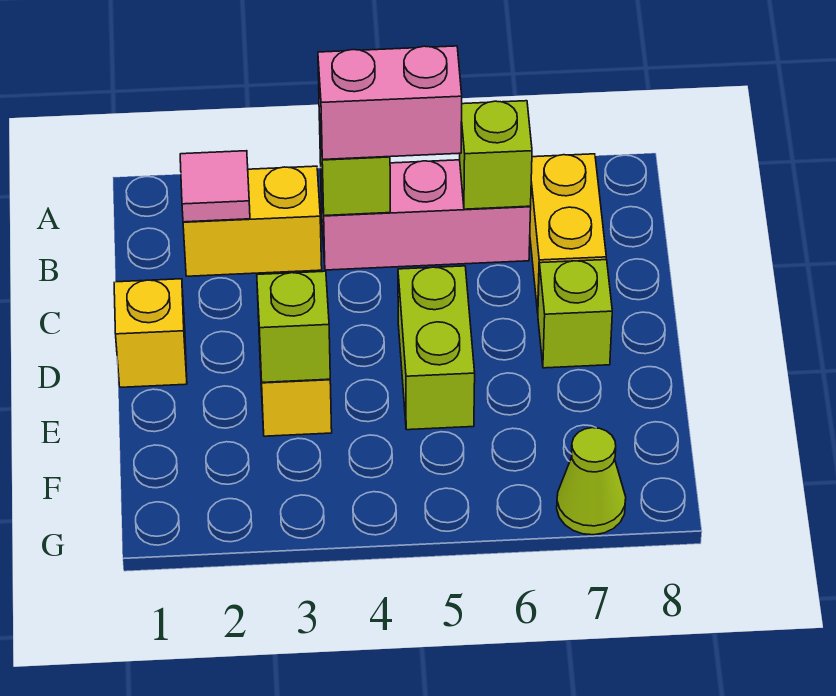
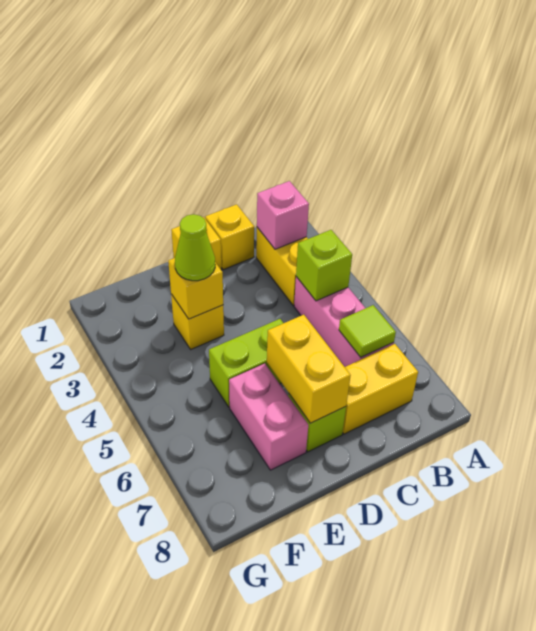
pink 1x1 tile [180,151,250,222] -> pink 1x1 brick [257,181,309,249]
pink 1x2 brick [318,46,462,160] -> pink 1x2 brick moved to [229,364,308,470]
lime 1x1 brick [460,101,532,209] -> lime 1x1 tile [339,305,396,357]
none -> yellow 1x1 brick [205,204,254,270]
none -> yellow 1x2 brick [267,315,351,423]
lime 1x1 brick [257,271,330,382] -> yellow 1x1 brick [168,258,223,319]
lime 1x1 cone [557,428,626,535] -> lime 1x1 cone moved to [175,214,215,281]

